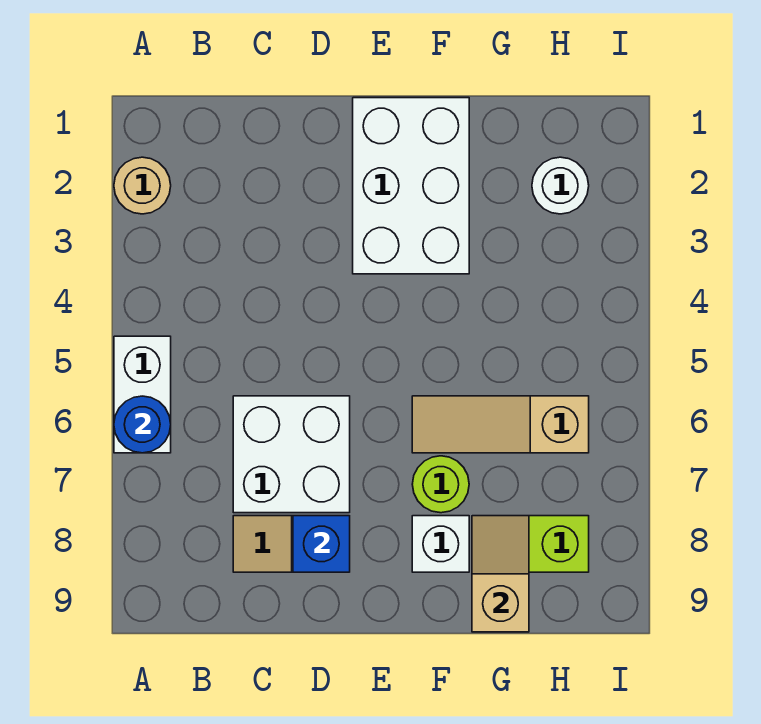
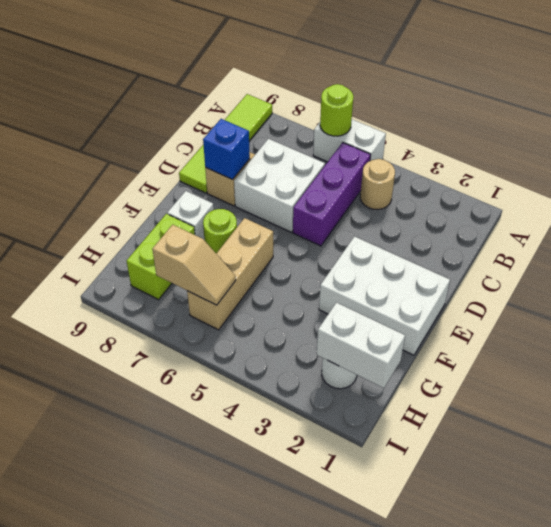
tan 1x1 round brick [114,157,171,214] -> tan 1x1 round brick moved to [360,159,395,209]
blue 1x1 round brick [114,396,171,453] -> lime 1x1 round brick [320,84,353,136]
none -> lime 1x4 tile [179,94,272,193]
none -> purple 1x3 brick [293,142,371,246]
tan 1x3 slope [412,396,589,453] -> tan 1x3 brick [187,218,273,330]
tan 1x2 slope [472,516,529,632] -> tan 1x2 slope moved to [152,225,236,305]
none -> white 1x2 brick [317,303,405,388]

